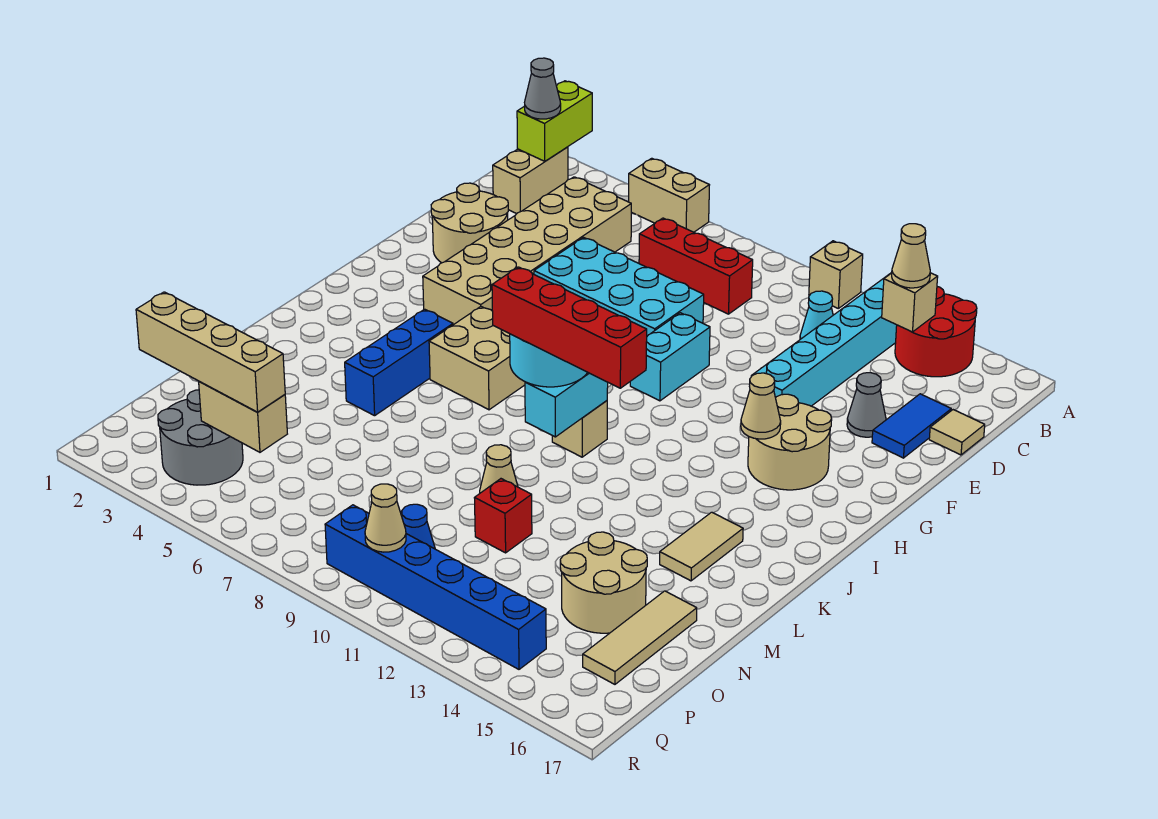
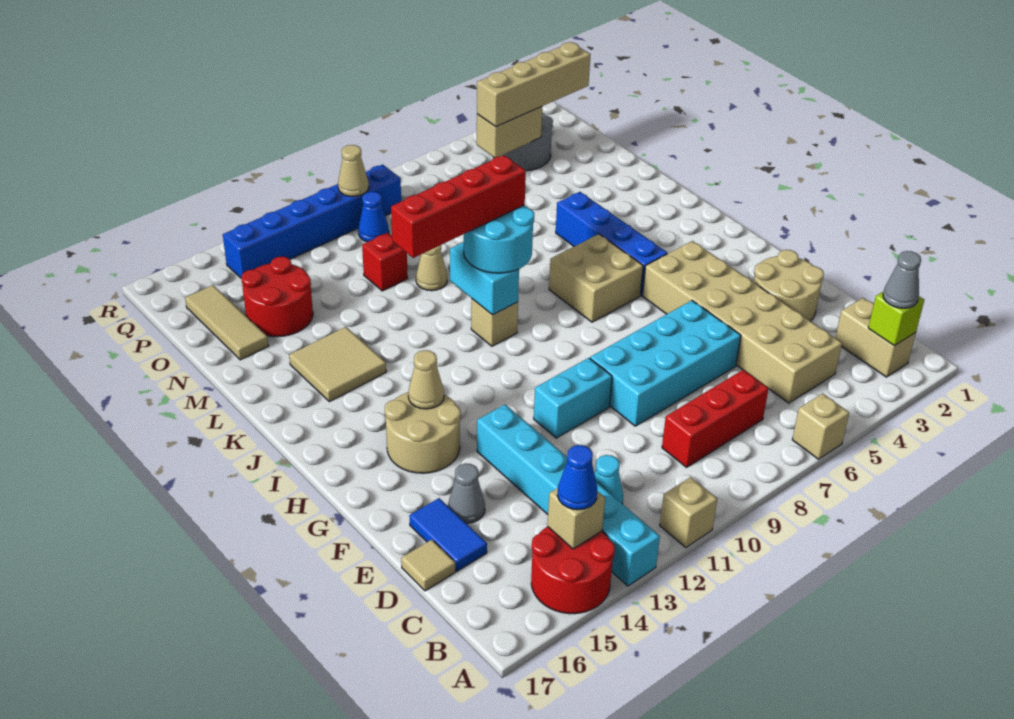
lime 1x2 brick [517,81,592,161] -> lime 1x1 brick [868,291,924,346]
tan 1x2 brick [629,158,709,232] -> tan 1x1 brick [792,393,849,459]
tan 1x1 cone [892,224,930,288] -> blue 1x1 cone [558,445,597,510]
cyan 1x2 brick [630,313,710,401] -> cyan 1x2 brick turned to [534,358,612,438]
blue 1x3 brick [345,309,453,416] -> blue 1x4 brick [556,192,667,295]
tan 1x2 tile [660,512,743,581] -> tan 2x2 tile [289,327,386,402]
tan 2x2 round brick [560,532,647,633] -> red 2x2 round brick [241,257,313,337]

